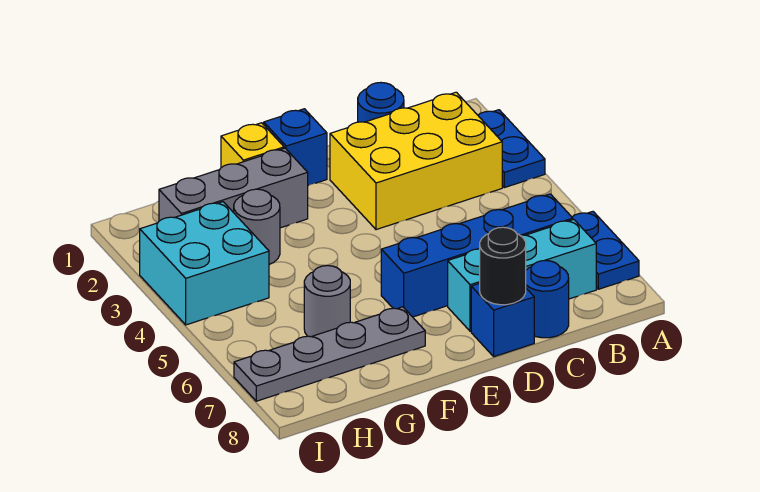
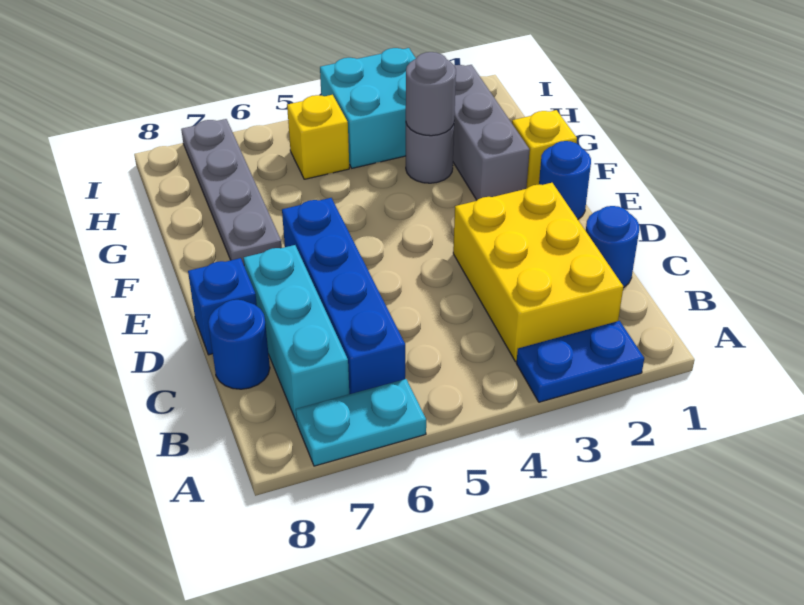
blue 1x2 plate [572,212,639,289] -> cyan 1x2 plate [296,379,426,466]
black 1x1 round brick [480,227,526,305] -> none
blue 1x1 brick [264,109,327,186] -> blue 1x1 round brick [539,141,591,219]
grey 1x1 round brick [304,266,350,337] -> grey 1x1 round brick moved to [406,52,456,136]
none -> yellow 1x1 brick [287,95,349,179]

